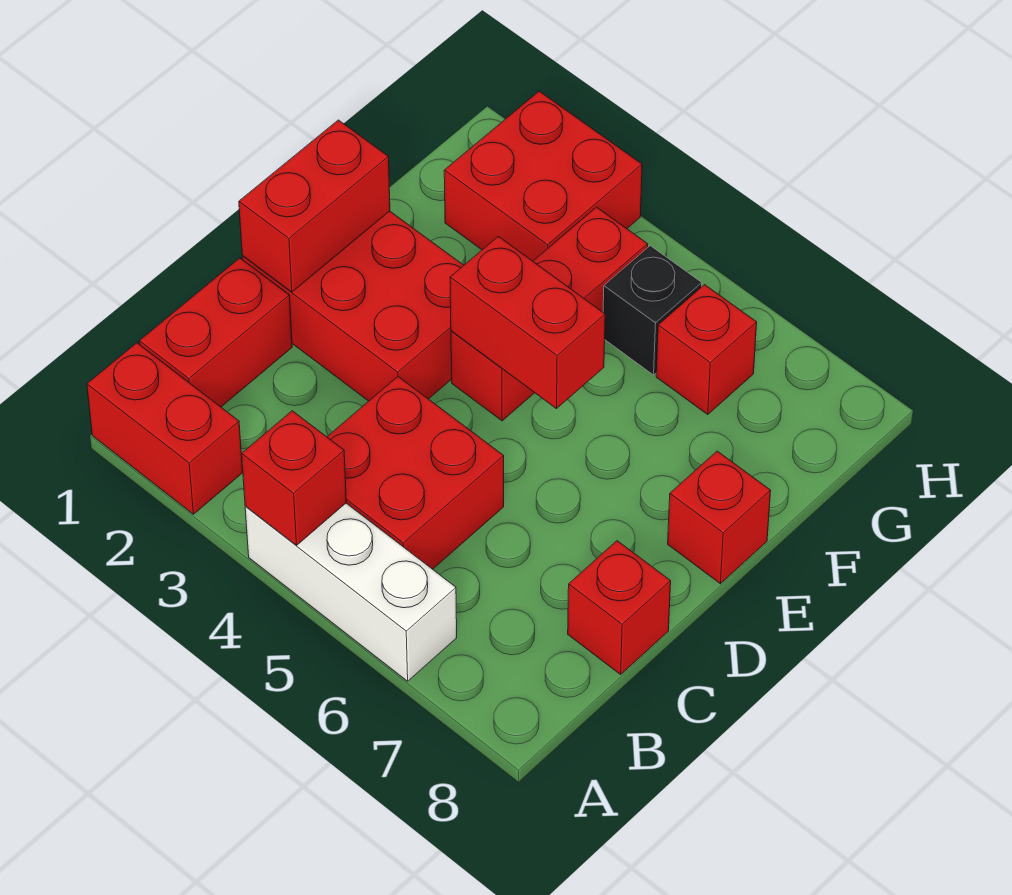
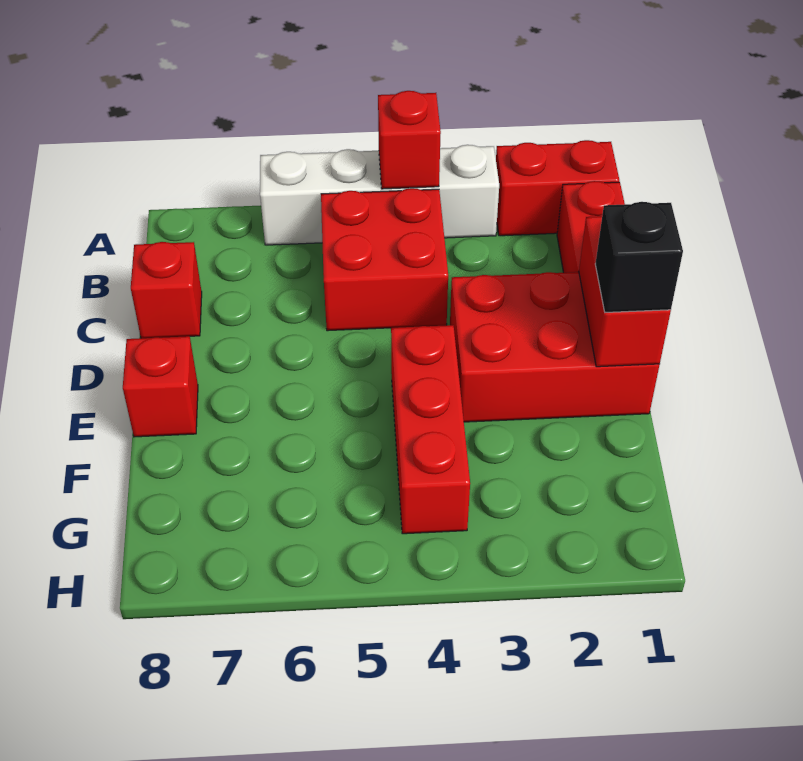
white 1x3 brick [245,503,457,681] -> white 1x4 brick [260,145,499,245]
red 1x2 brick [450,236,605,409] -> none
red 2x2 brick [444,91,642,261] -> none
black 1x1 brick [603,246,702,375] -> black 1x1 brick moved to [595,202,683,312]
red 1x1 brick [656,285,757,414] -> none

